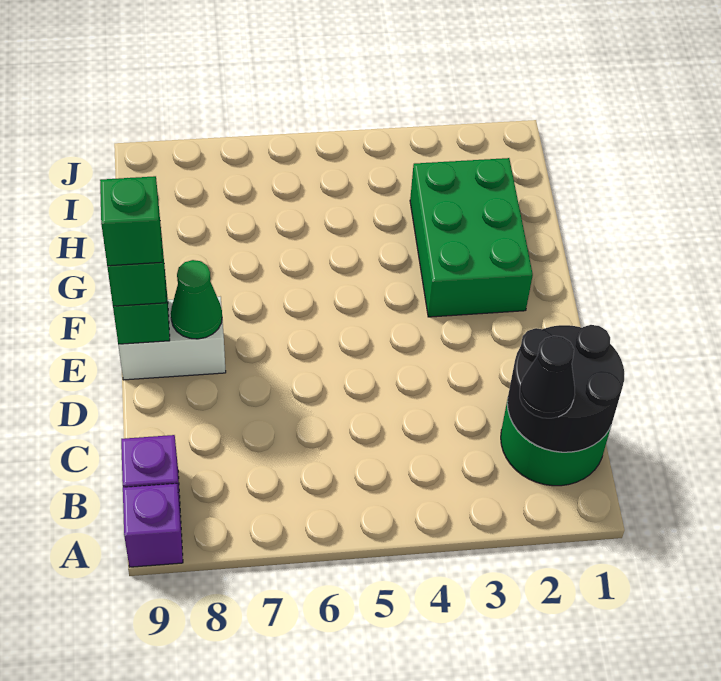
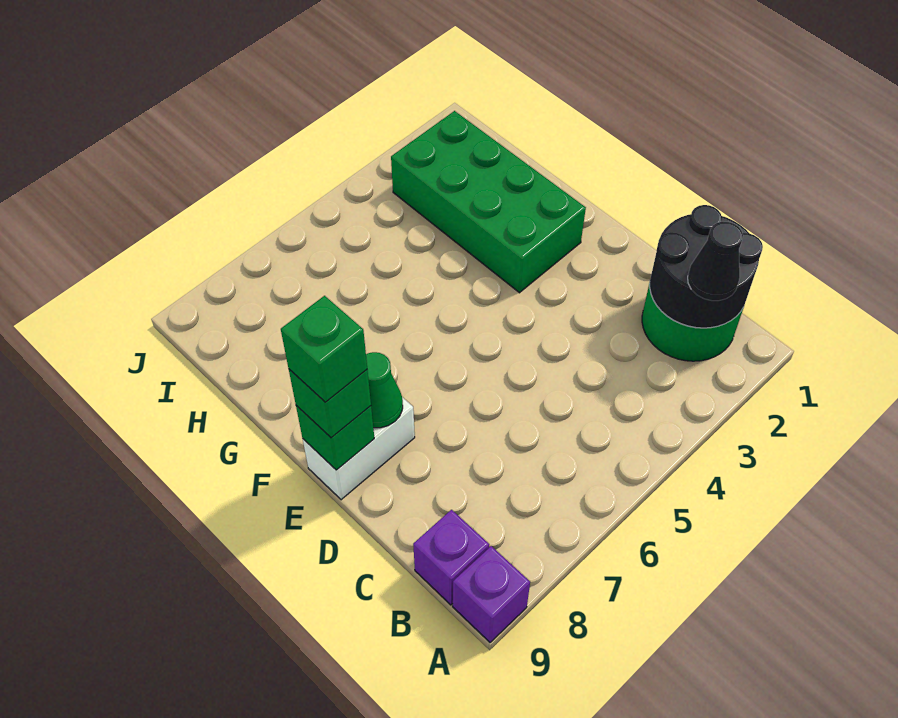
green 2x3 brick [410,158,533,317] -> green 2x4 brick [391,111,586,293]

